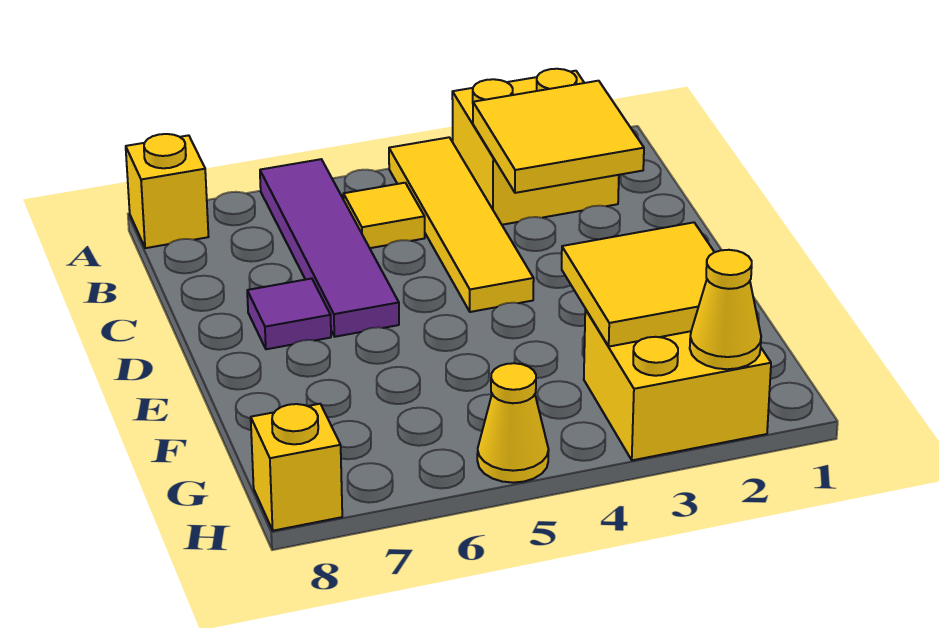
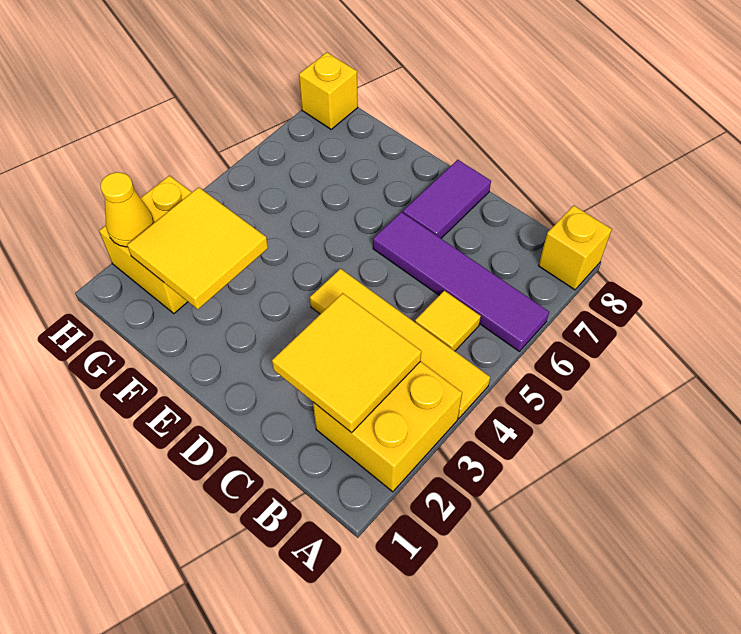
purple 1x1 tile [247,279,331,349] -> purple 1x2 tile [403,160,491,238]
yellow 1x1 cone [477,363,549,483] -> none

